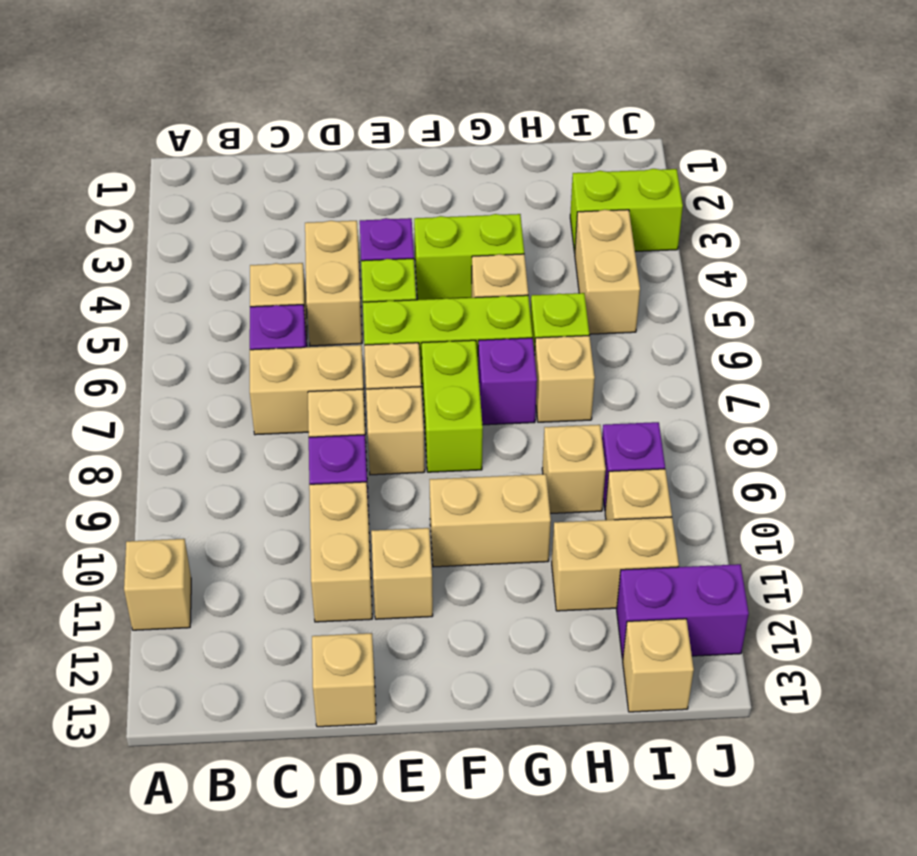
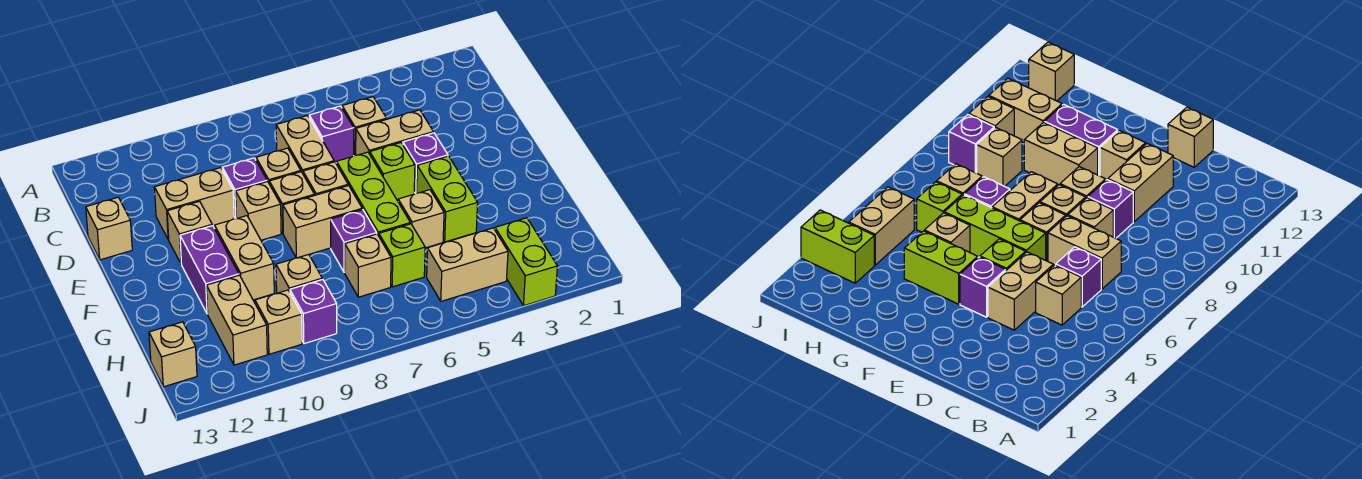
tan 1x1 brick [124,539,191,630] -> tan 1x1 brick moved to [236,182,281,240]
lime 1x2 brick [422,340,483,472] -> tan 1x2 brick [283,185,362,258]
purple 1x2 brick [617,564,749,659] -> purple 1x2 brick moved to [180,226,239,314]

